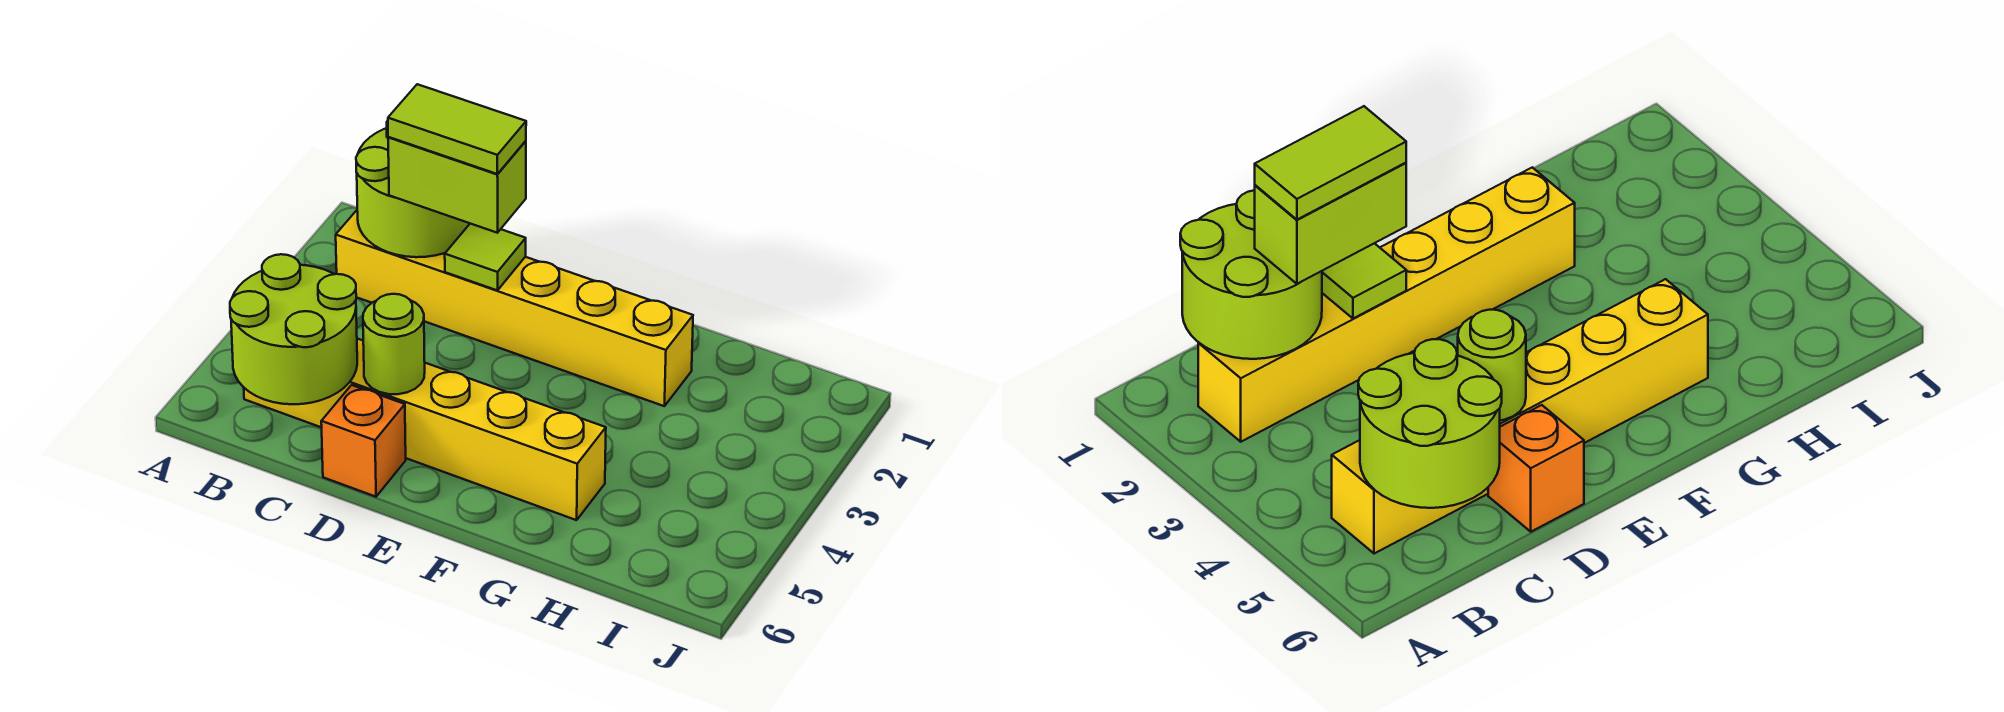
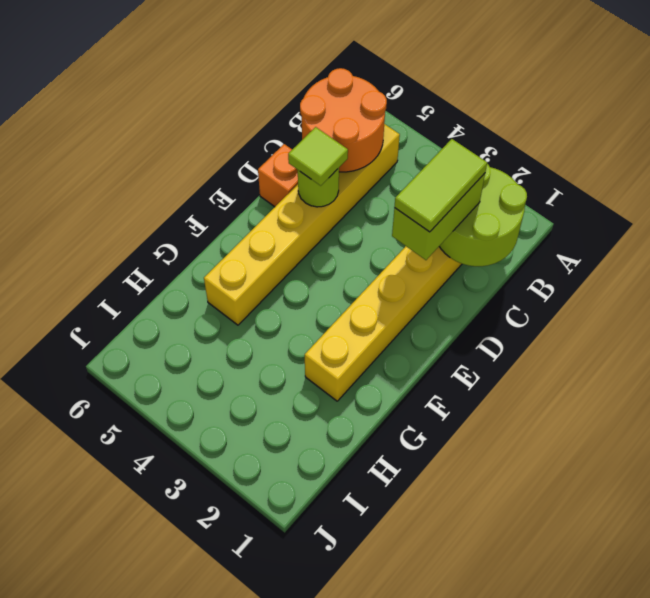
lime 2x2 round brick [230,254,357,404] -> orange 2x2 round brick [300,68,387,172]
lime 1x1 tile [445,224,526,290] -> lime 1x1 tile moved to [288,127,348,186]

